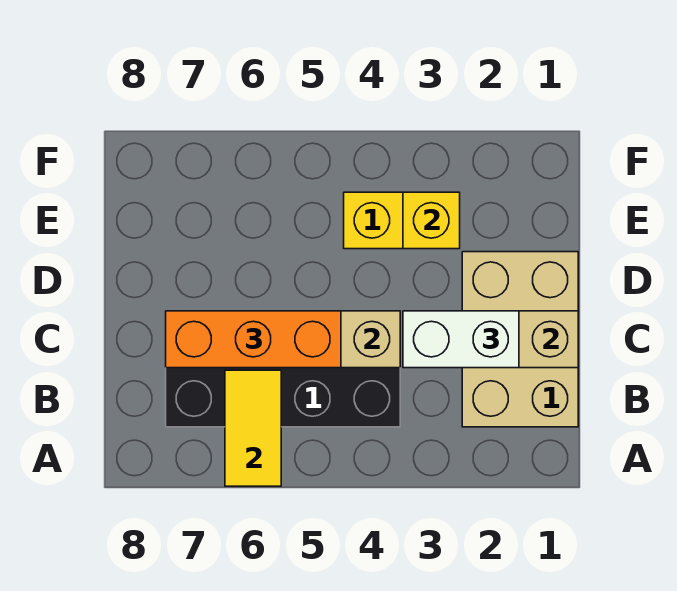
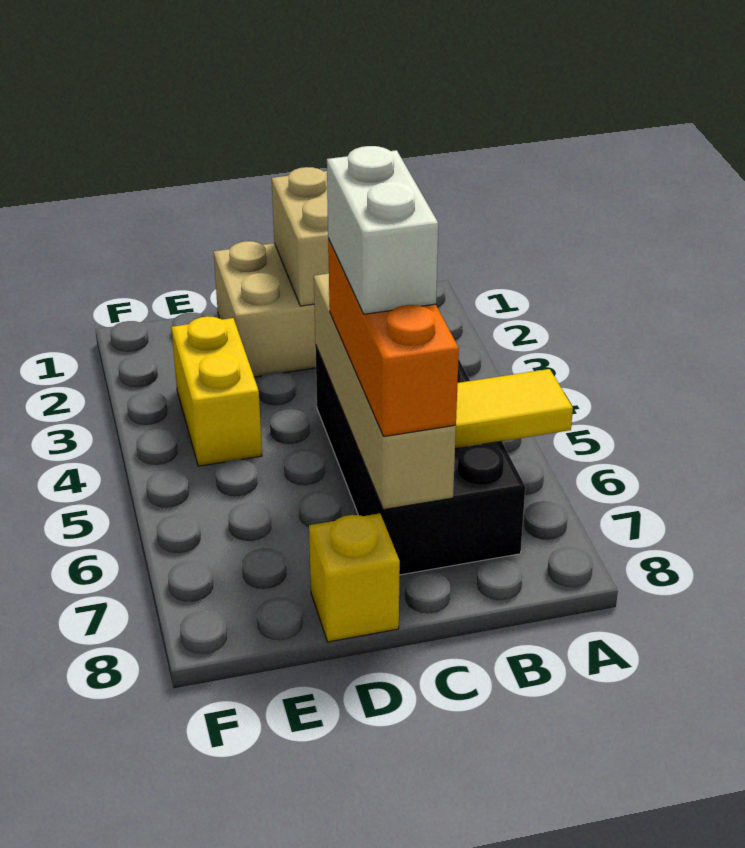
white 1x2 brick [403,311,519,368] -> white 1x2 brick moved to [327,146,438,314]
yellow 1x1 brick [403,192,460,249] -> yellow 1x1 brick moved to [309,513,400,642]

